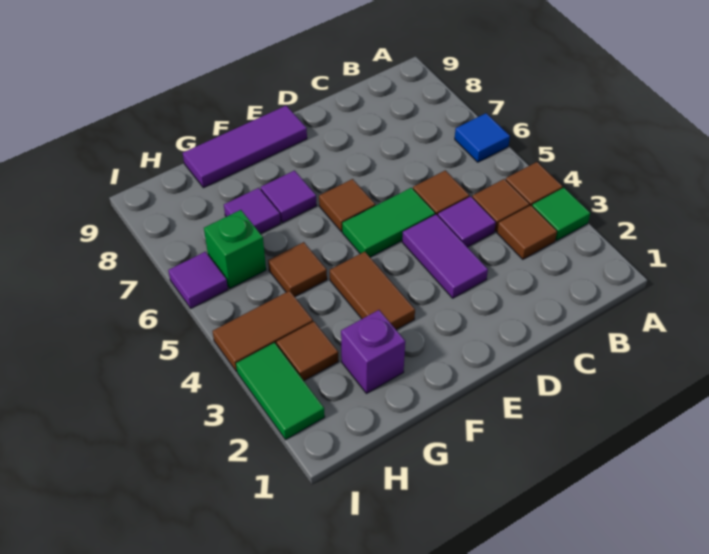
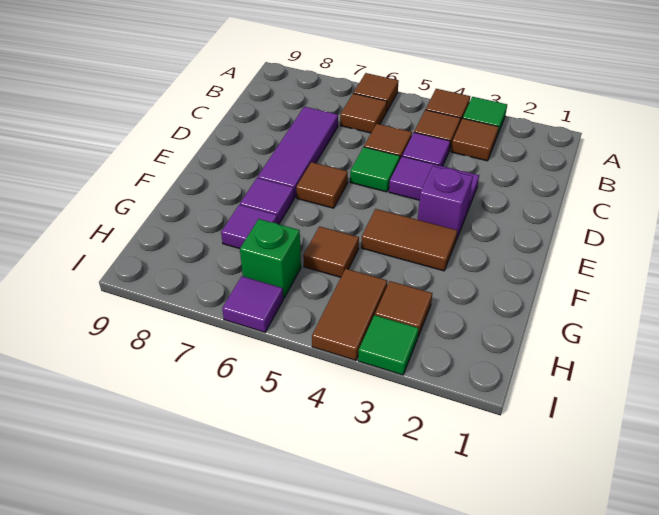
blue 1x1 tile [455,113,510,162] -> brown 1x1 tile [354,73,399,112]
none -> brown 1x1 tile [340,93,387,133]
green 1x2 tile [342,188,435,257] -> green 1x1 tile [350,147,400,192]
purple 1x3 tile [183,106,307,188] -> purple 1x3 tile moved to [258,107,338,198]
purple 1x1 brick [341,310,405,394] -> purple 1x1 brick moved to [418,166,473,240]
green 1x2 tile [236,343,325,440] -> green 1x1 tile [358,315,419,375]

